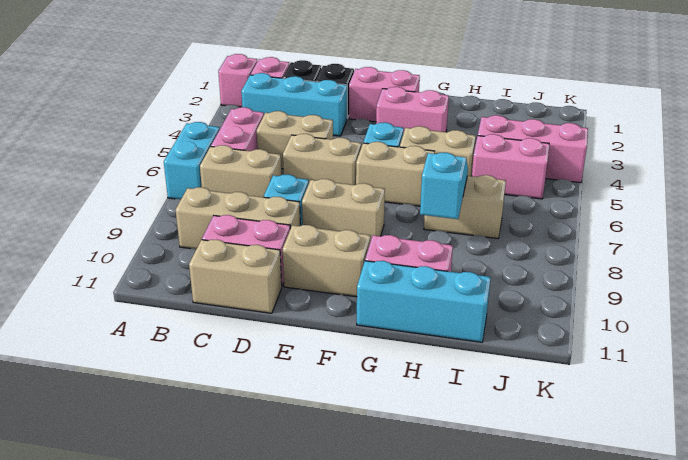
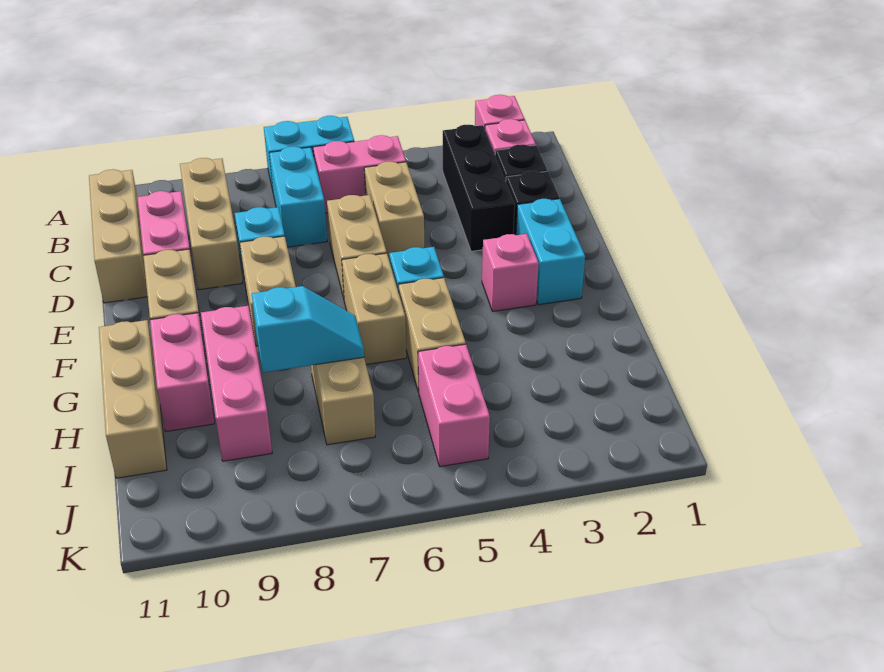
cyan 1x3 brick [241,73,347,136] -> black 1x3 brick [443,125,515,251]
tan 1x2 brick [200,145,281,197] -> cyan 1x2 brick [269,147,327,247]
tan 1x2 brick [189,240,282,313] -> tan 1x3 brick [89,169,148,303]
pink 1x2 brick [349,67,420,122] -> cyan 1x2 brick [516,199,585,305]
pink 1x2 brick [376,87,449,134] -> pink 1x1 brick [482,234,539,311]
cyan 1x3 brick [357,261,491,342] -> tan 1x3 brick [99,320,167,478]
pink 1x3 brick [478,115,588,183] -> pink 1x3 brick moved to [201,306,272,461]

